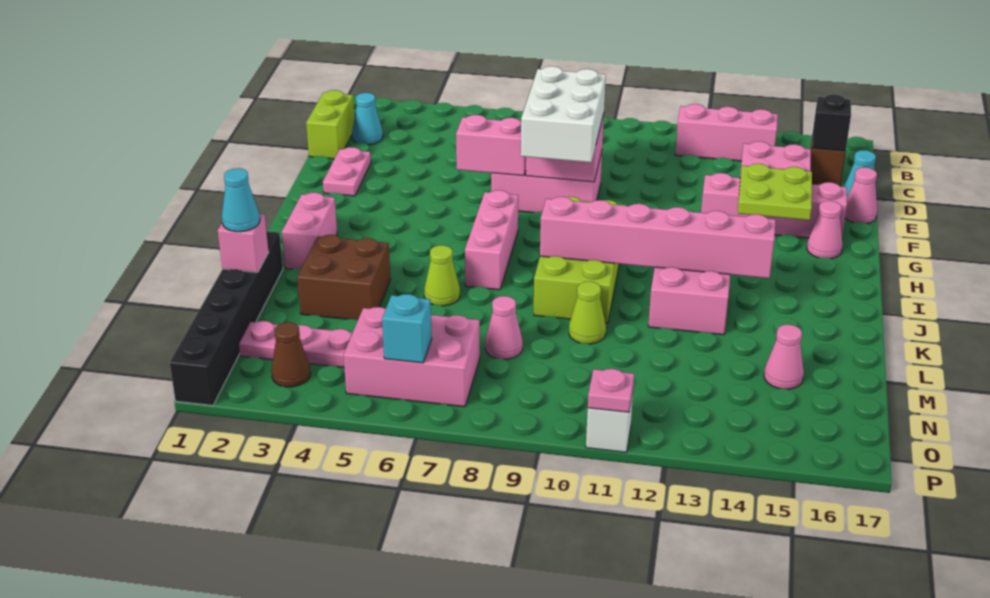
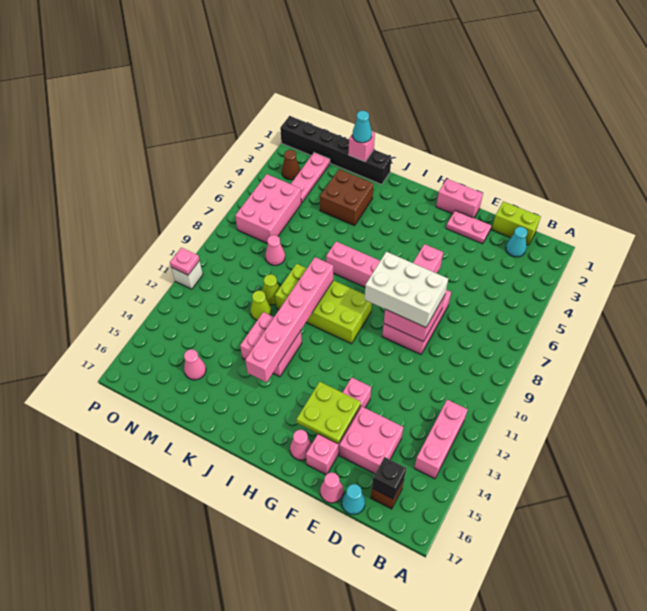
pink 1x2 brick [282,193,337,269] -> pink 1x2 brick moved to [436,179,483,218]
lime 1x1 cone [424,245,460,306] -> lime 1x1 cone moved to [250,291,271,320]
cyan 1x1 brick [382,294,432,363] -> none

